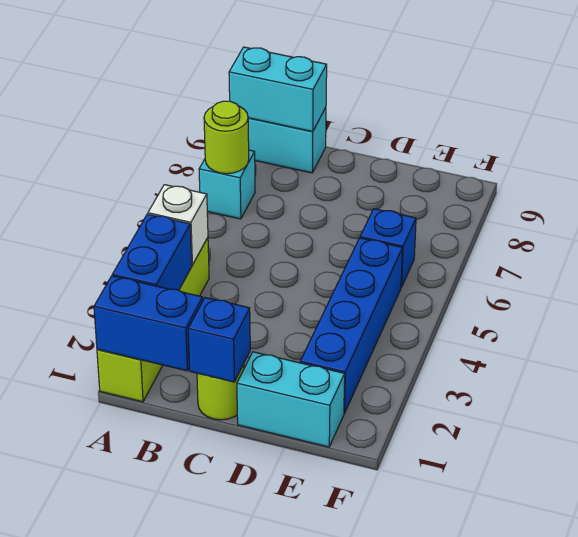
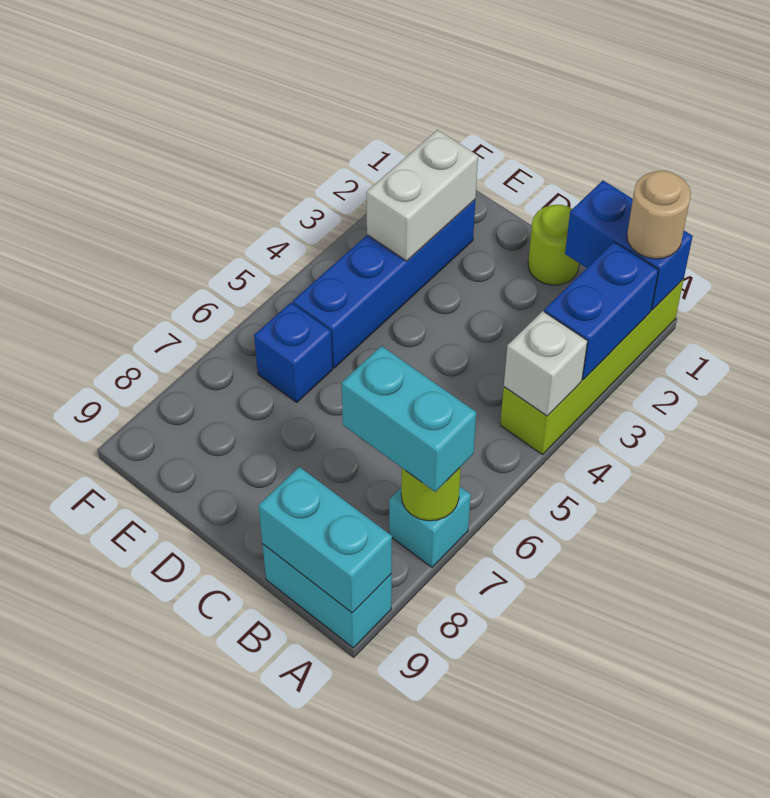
none -> tan 1x1 round brick [627,171,691,259]
blue 1x1 brick [188,298,250,382] -> none
cyan 1x2 brick [237,352,345,447] -> cyan 1x2 brick moved to [341,346,476,492]
none -> white 1x2 brick [366,130,478,261]

